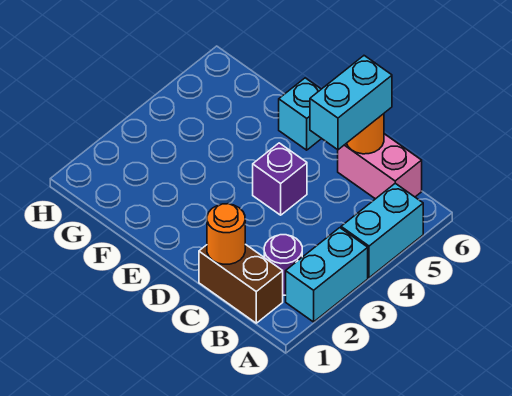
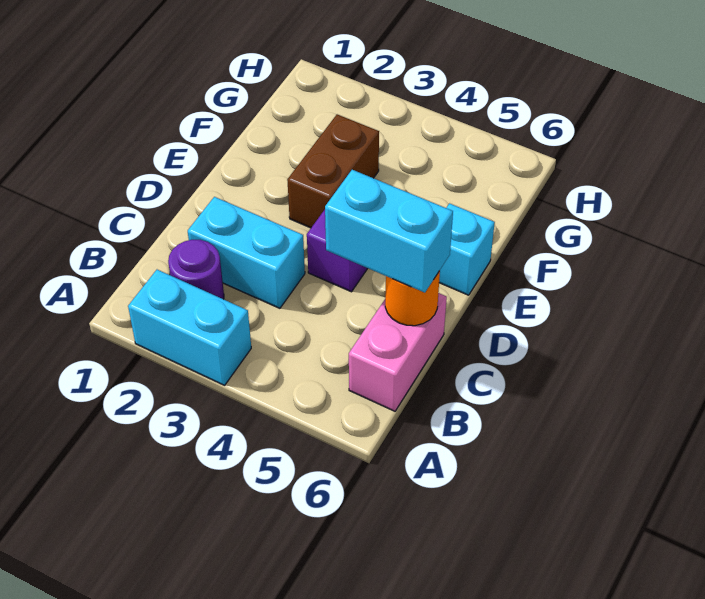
cyan 1x2 brick [341,183,423,278] -> cyan 1x2 brick moved to [188,197,305,308]
brown 1x2 brick [199,244,283,323] -> brown 1x2 brick moved to [287,114,379,228]
orange 1x1 round brick [207,204,245,264] -> none

